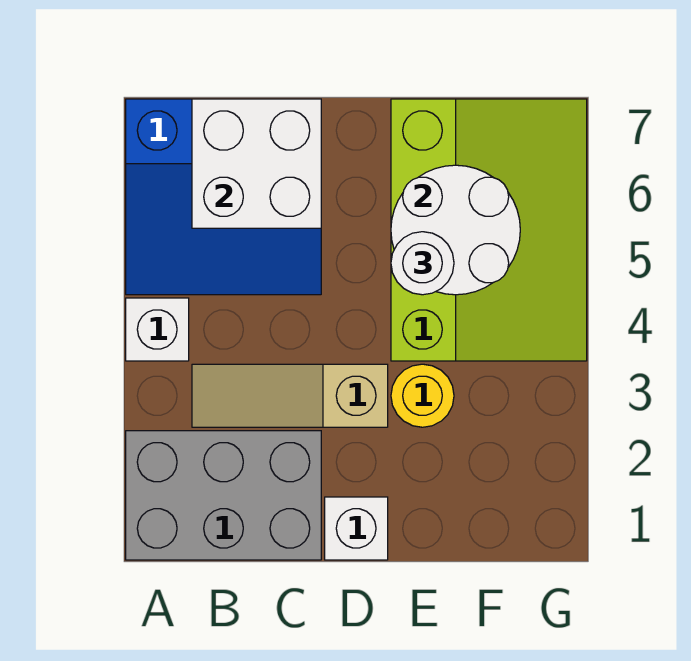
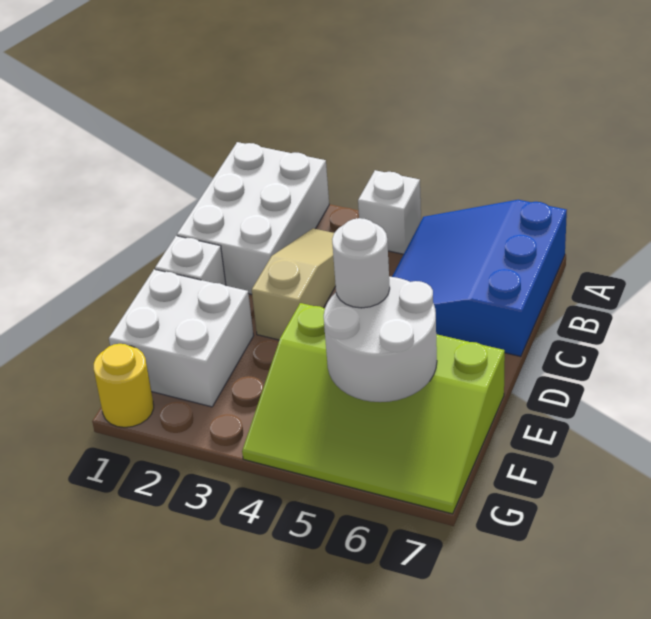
grey 2x3 brick [126,431,321,560] -> white 2x3 brick [177,142,329,294]
white 2x2 brick [192,99,321,228] -> white 2x2 brick moved to [109,269,254,407]
yellow 1x1 round brick [391,364,454,427] -> yellow 1x1 round brick moved to [94,344,154,427]

